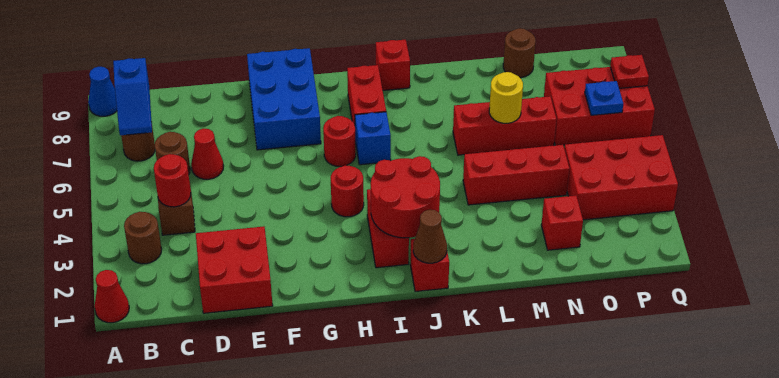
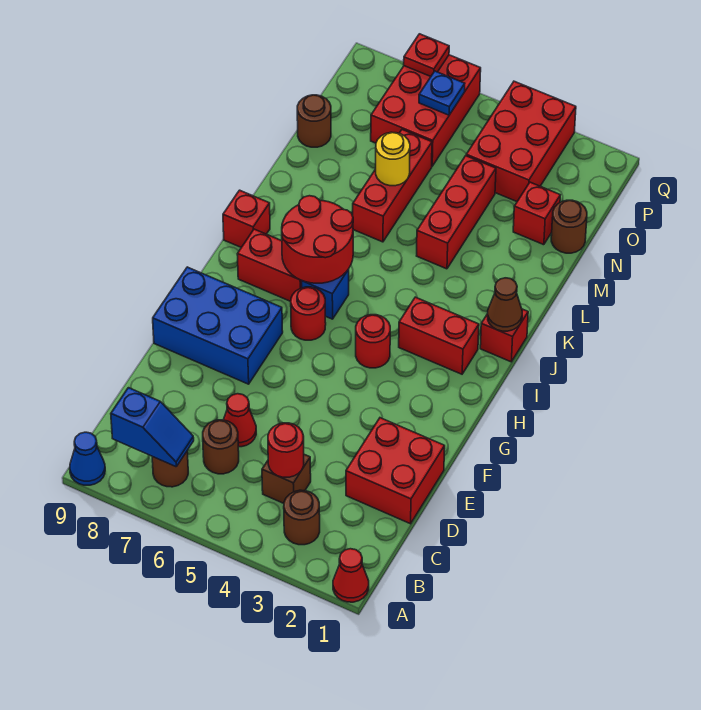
red 2x2 round brick [371,156,440,238] -> red 2x2 round brick moved to [282,196,353,283]
none -> brown 1x1 round brick [551,200,587,253]

